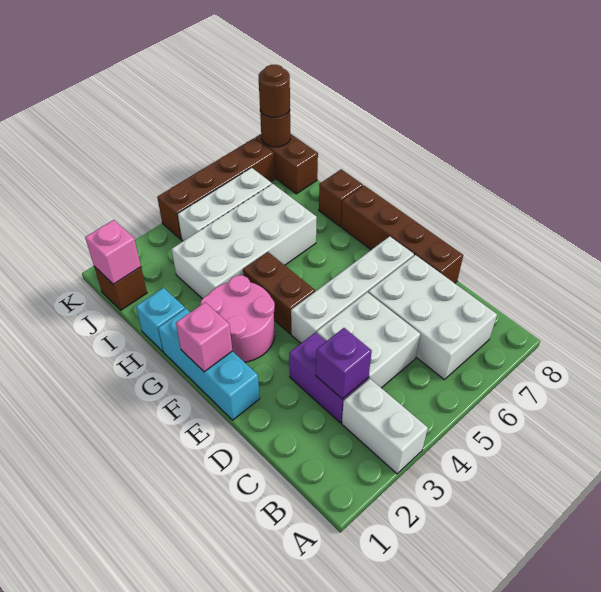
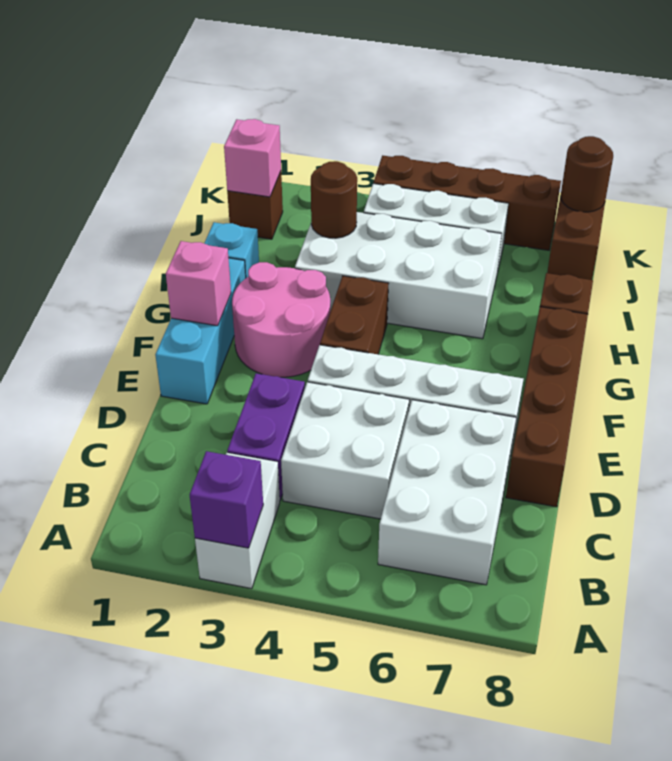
purple 1x1 brick [316,328,372,399] -> purple 1x1 brick moved to [190,451,263,548]
brown 1x1 round brick [258,65,290,117] -> brown 1x1 round brick moved to [311,161,357,238]

